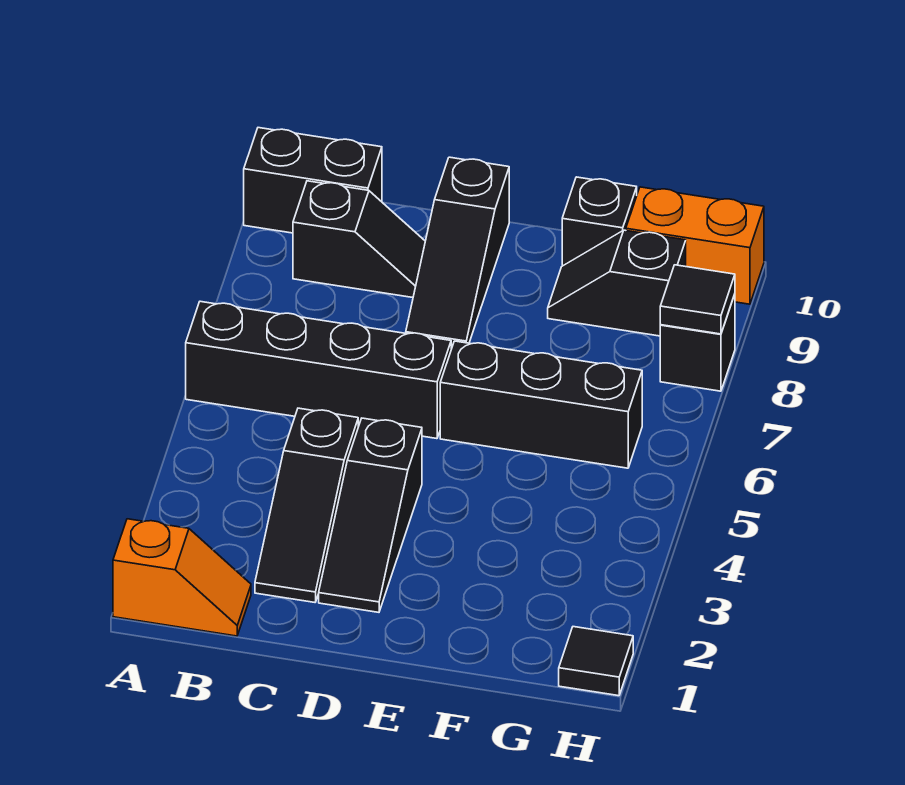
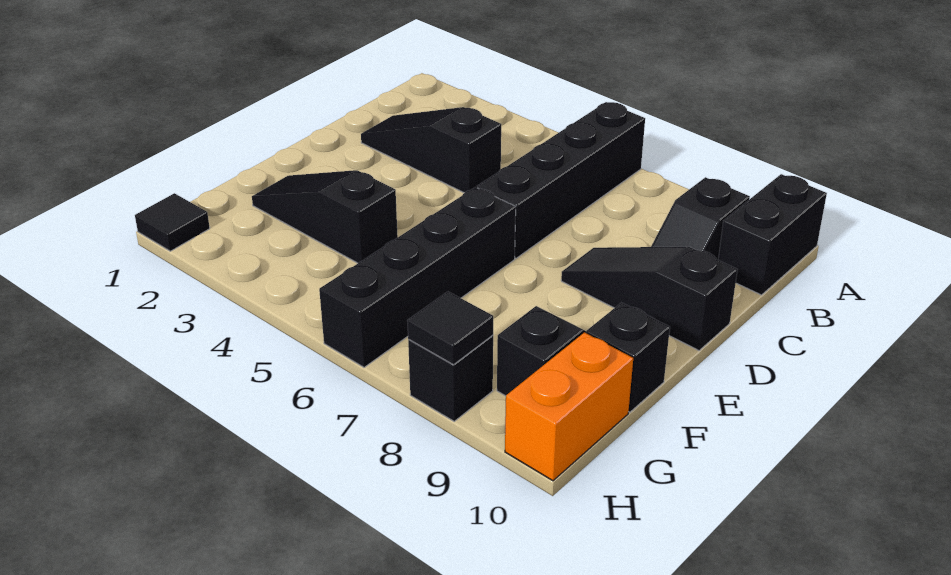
orange 1x2 slope [113,519,251,636] -> none
black 1x3 slope [319,418,422,612] -> black 1x3 slope moved to [252,170,398,263]
black 1x3 brick [440,341,642,468] -> black 1x4 brick [319,187,516,367]

